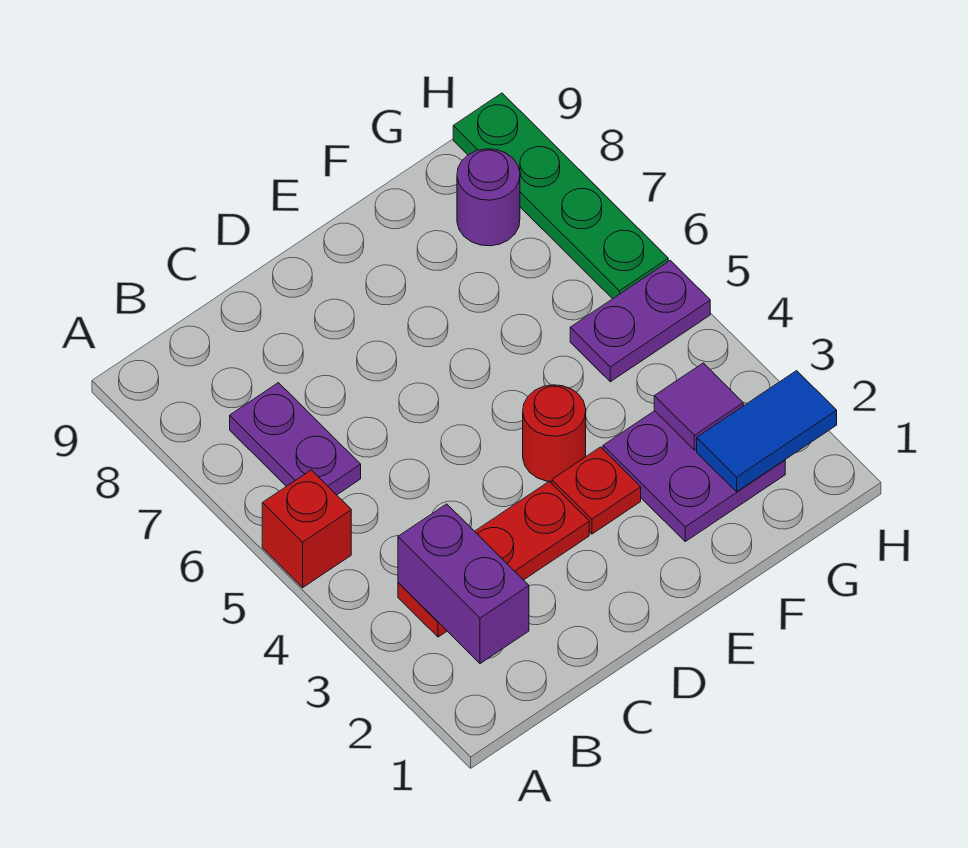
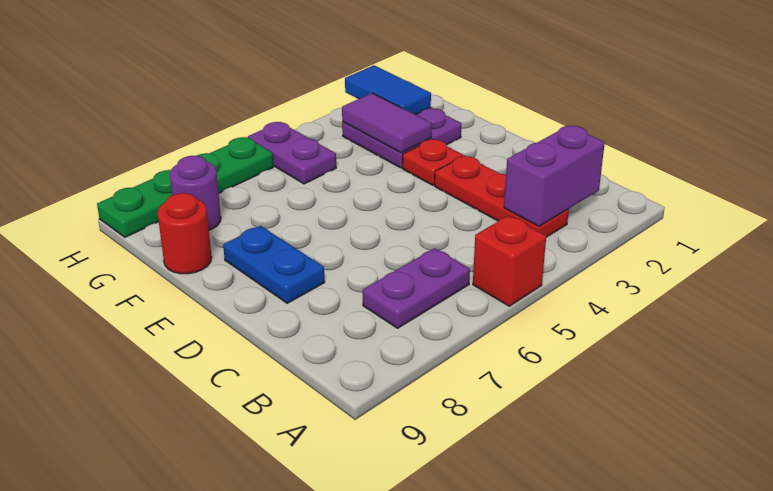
none -> blue 1x2 plate [223,226,325,303]
red 1x1 round brick [523,385,586,482] -> red 1x1 round brick moved to [158,193,212,274]
purple 1x1 tile [654,363,743,450] -> purple 1x2 tile [342,93,432,153]

